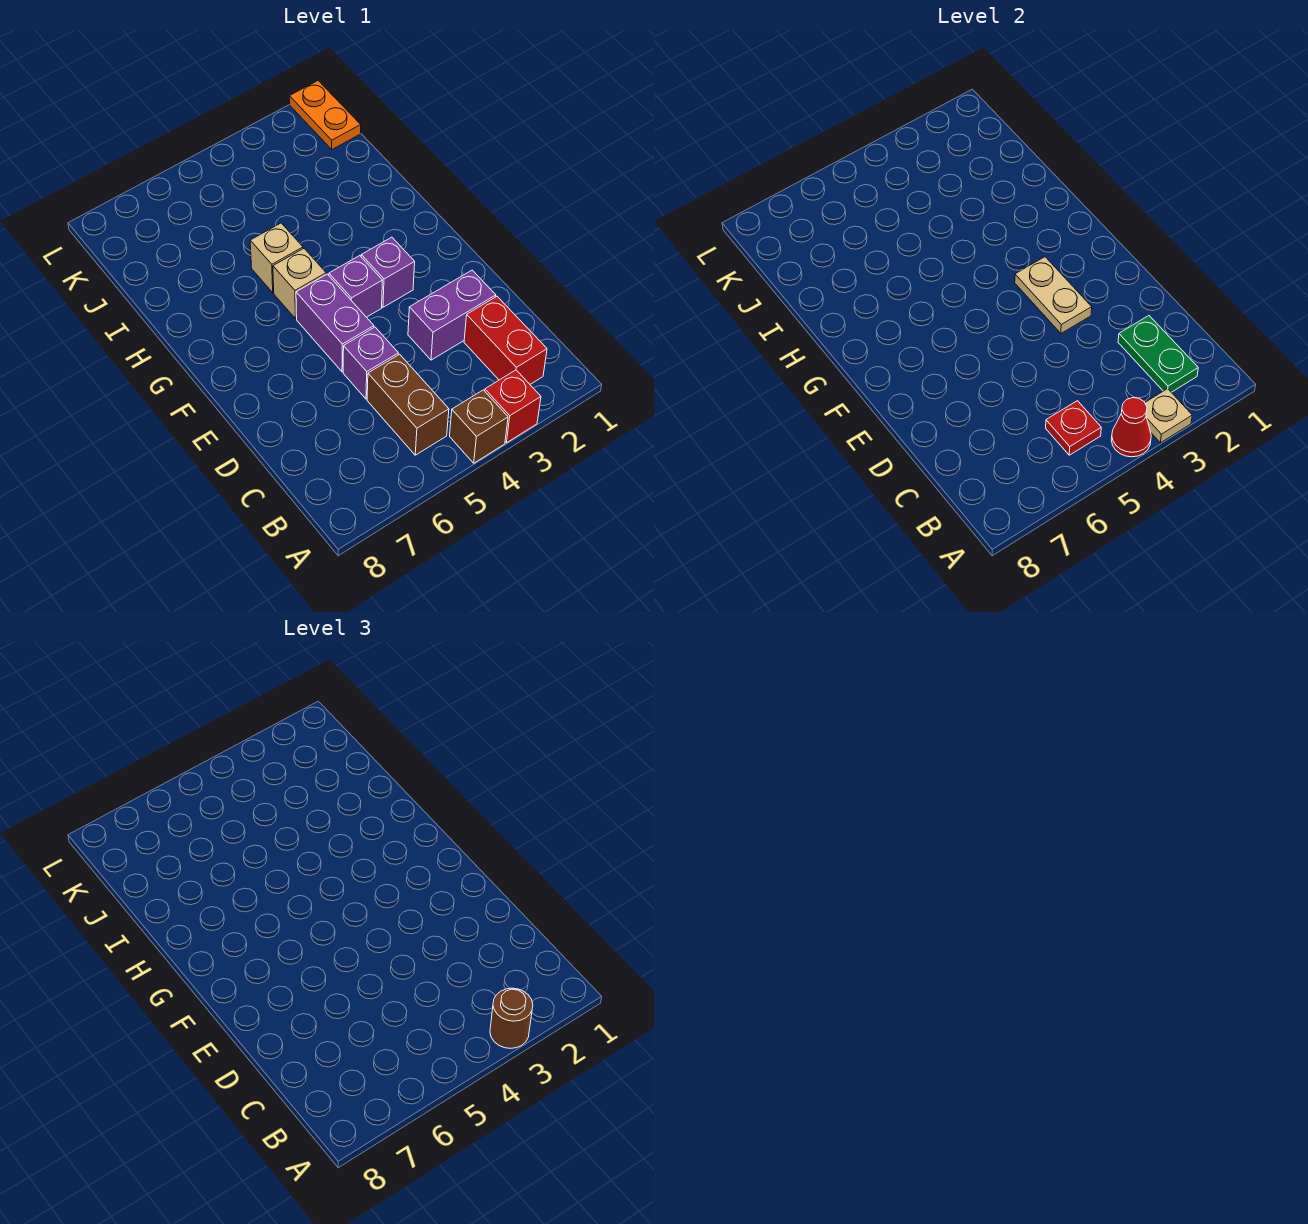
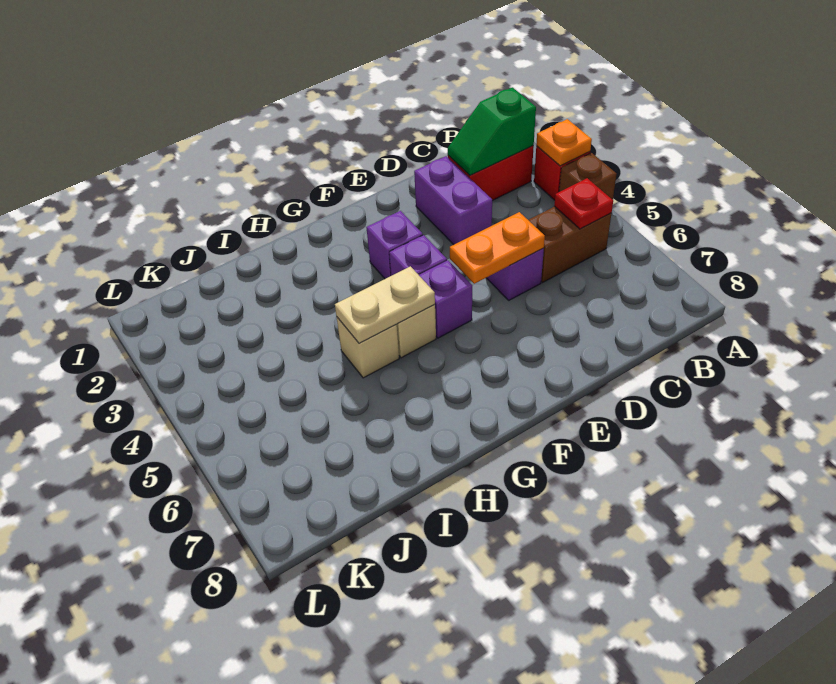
tan 1x1 plate [1145,389,1192,443] -> orange 1x1 plate [536,119,592,166]
brown 1x1 round brick [490,988,533,1048] -> none
red 1x1 cone [1111,398,1151,457] -> none
green 1x2 plate [1118,316,1198,392] -> green 1x2 slope [448,87,536,175]
tan 1x2 plate [1015,257,1092,333] -> tan 1x2 plate moved to [335,266,435,344]
purple 1x2 brick [296,274,374,372] -> purple 1x1 brick [419,260,472,338]
orange 1x2 plate [289,81,361,149] -> orange 1x2 plate moved to [450,212,545,284]

